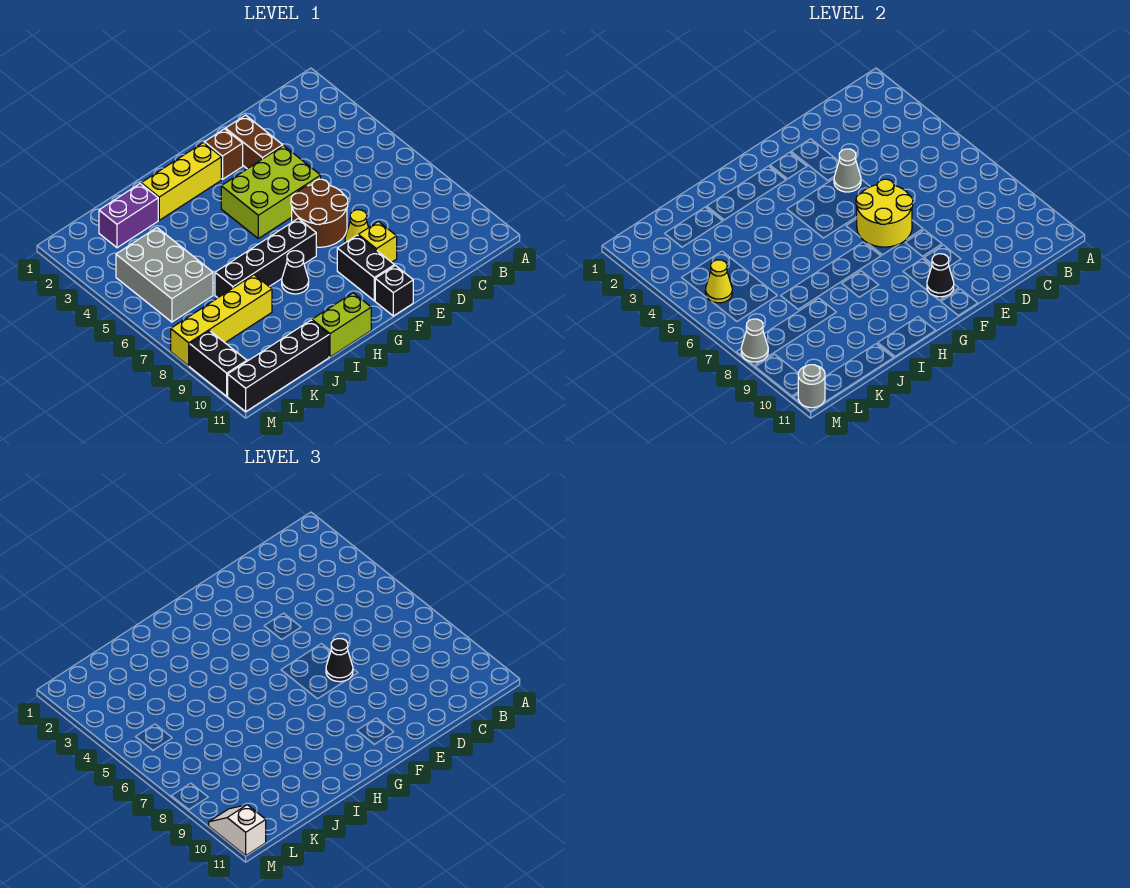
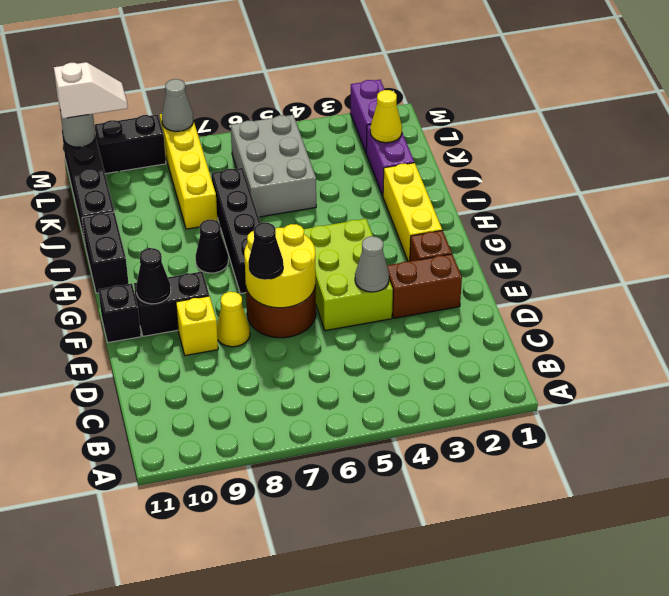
lime 1x2 brick [312,293,371,357] -> black 1x2 brick [82,212,129,293]
grey 2x3 brick [116,228,213,322] -> grey 2x3 brick turned to [231,115,316,217]
none -> purple 1x2 brick [350,80,385,152]
yellow 1x1 cone [705,260,732,303] -> yellow 1x1 cone moved to [370,90,402,143]

